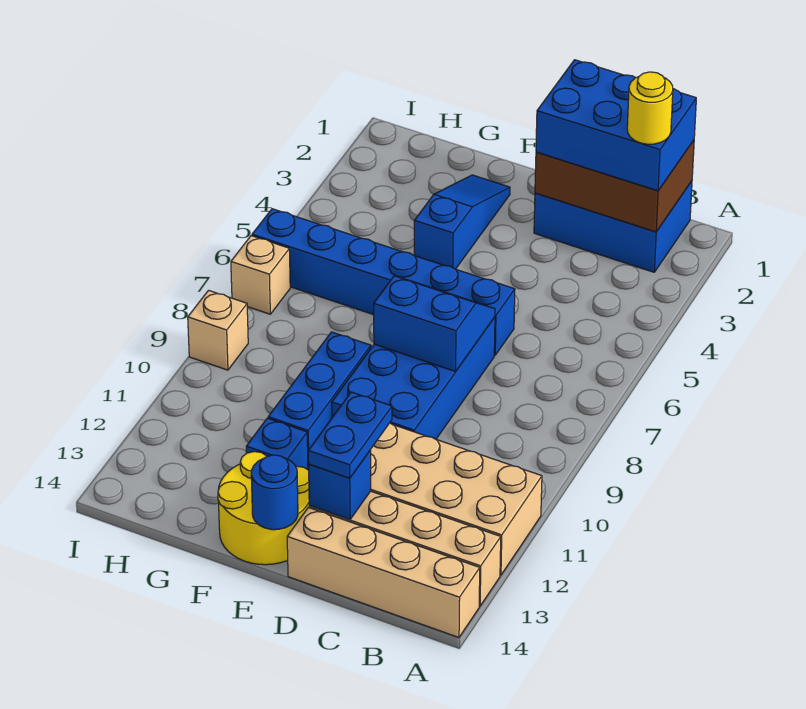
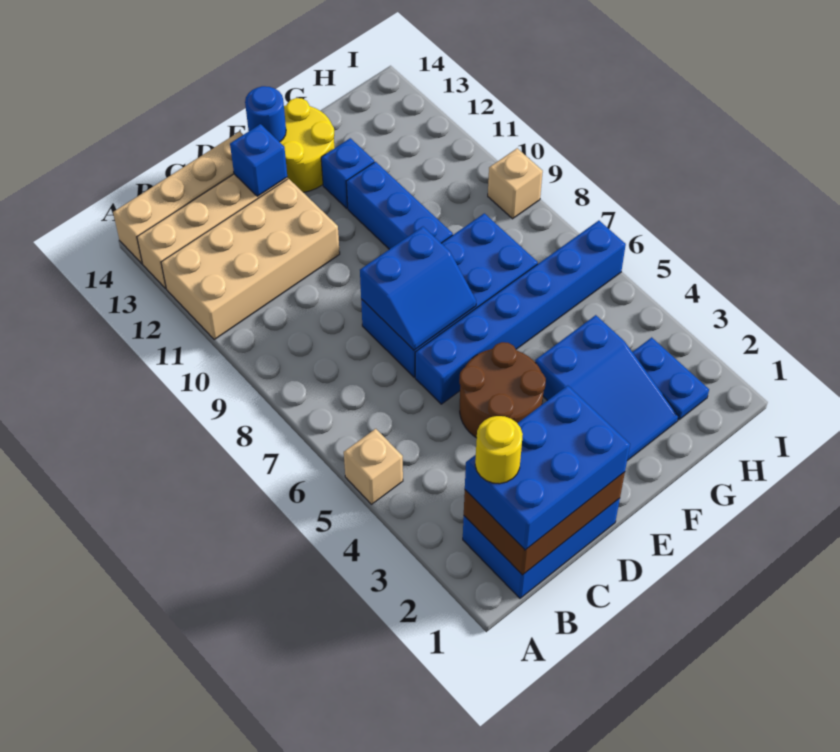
none -> brown 2x2 round brick [459,342,546,438]
blue 2x4 brick [332,317,495,439] -> blue 2x4 brick turned to [361,213,538,377]
blue 1x2 plate [308,392,392,478] -> blue 1x2 plate moved to [633,337,709,420]
blue 1x3 slope [414,175,510,269] -> blue 2x3 slope [535,315,678,461]
tan 1x1 brick [231,236,290,314] -> tan 1x1 brick moved to [344,429,403,504]

